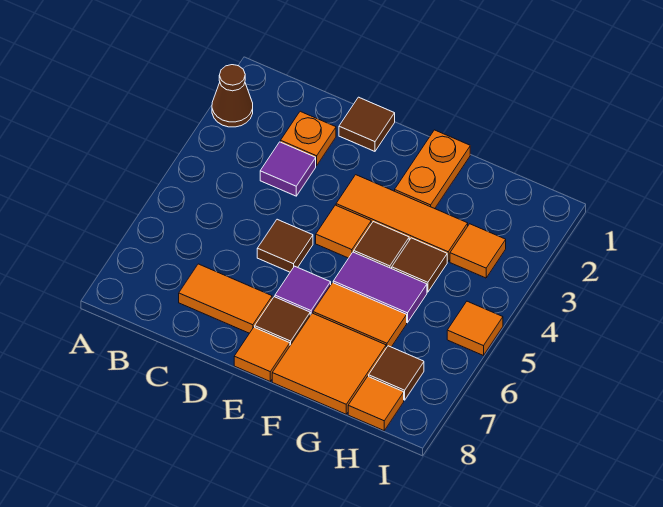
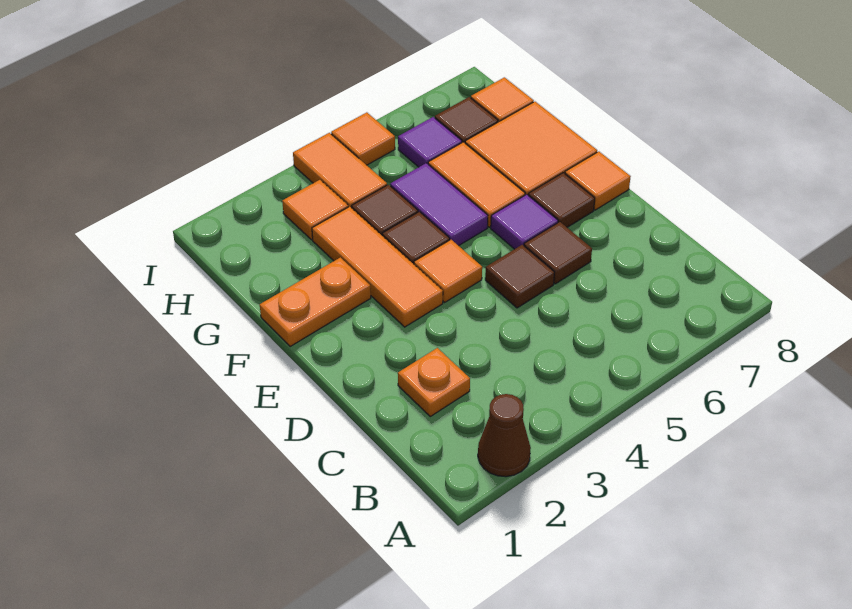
purple 1x1 tile [260,142,316,196] -> purple 1x1 tile moved to [398,117,462,167]
orange 1x2 tile [179,264,272,333] -> orange 1x2 tile moved to [293,133,387,208]
brown 1x1 tile [339,97,395,151] -> brown 1x1 tile moved to [524,222,592,284]

